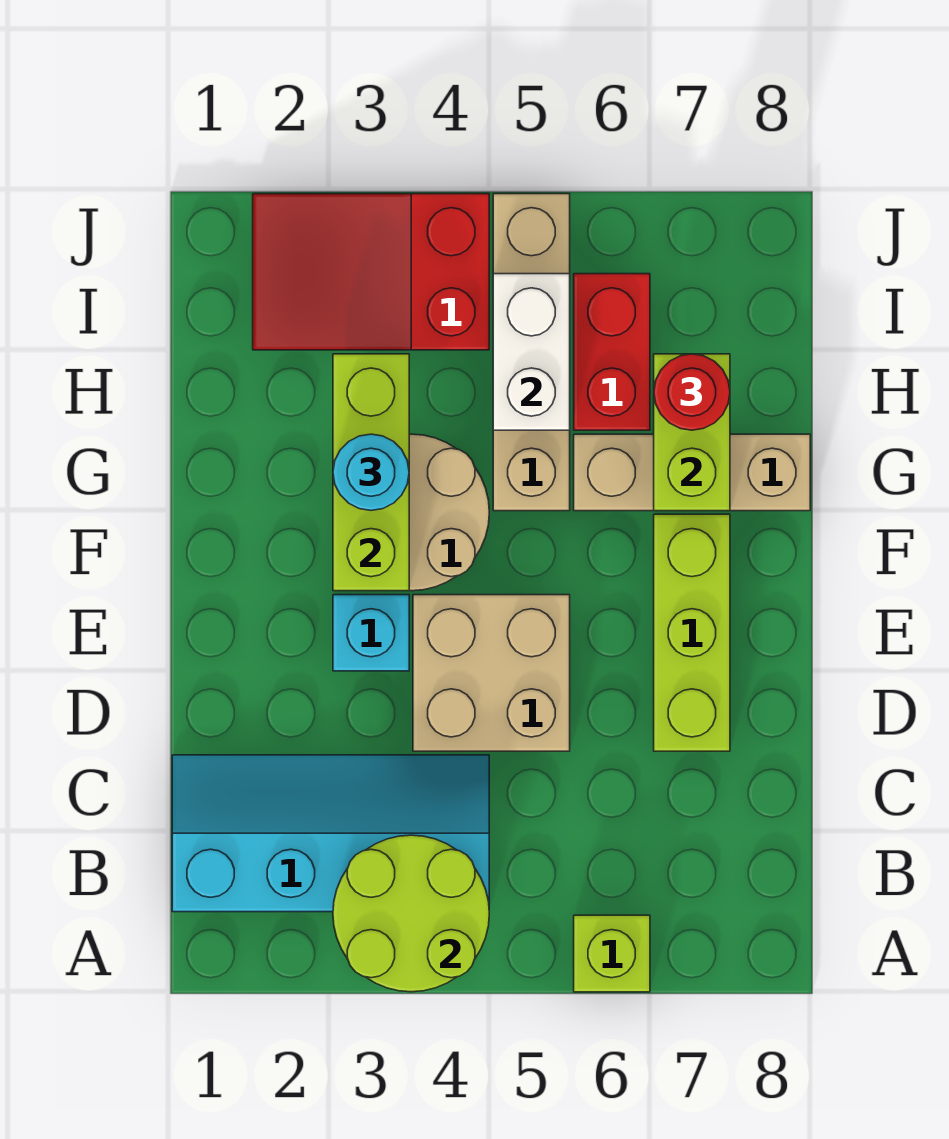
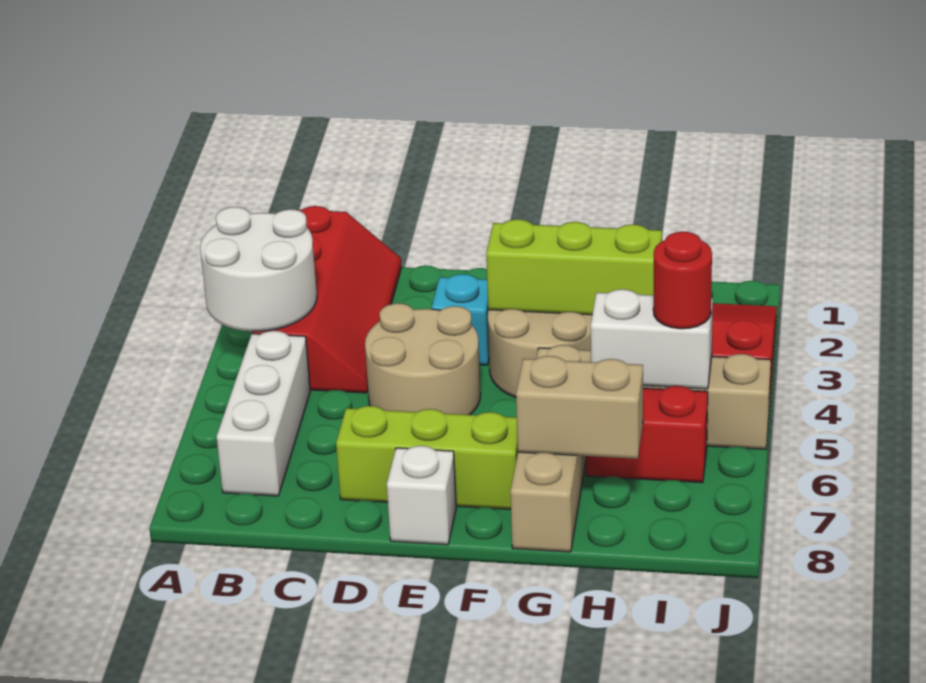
lime 2x2 round brick [333,835,489,992] -> white 2x2 round brick [200,207,317,331]
lime 1x1 brick [574,915,650,992] -> none
cyan 2x4 slope [172,755,489,912] -> red 2x4 slope [252,206,401,393]
none -> white 1x3 brick [217,331,310,496]
tan 2x2 brick [413,595,570,751] -> tan 2x2 round brick [365,303,481,415]
none -> white 1x1 brick [387,446,456,545]
cyan 1x1 round brick [333,434,409,510] -> none
lime 1x2 brick [654,354,730,511] -> tan 1x2 brick [516,356,643,459]
red 1x1 round brick [654,354,730,430] -> red 1x1 round brick moved to [653,232,712,329]

